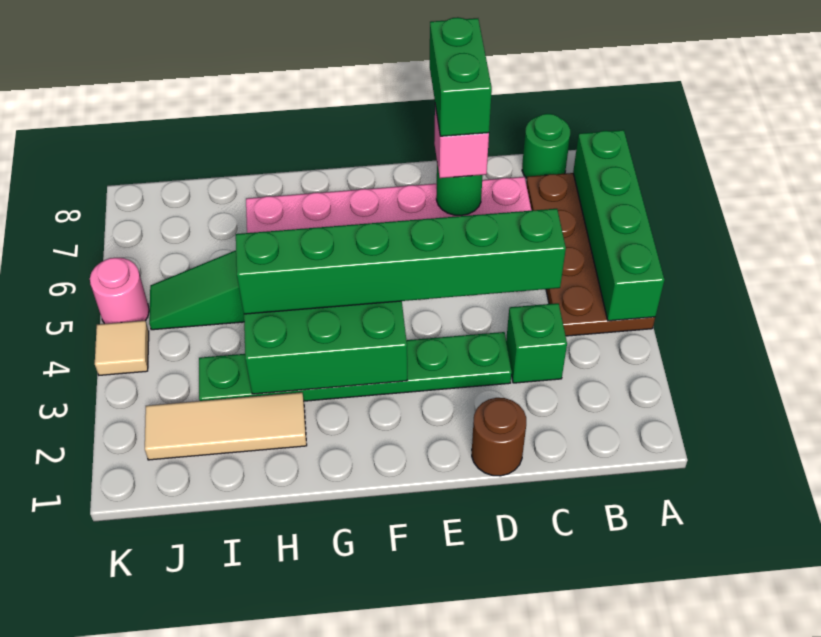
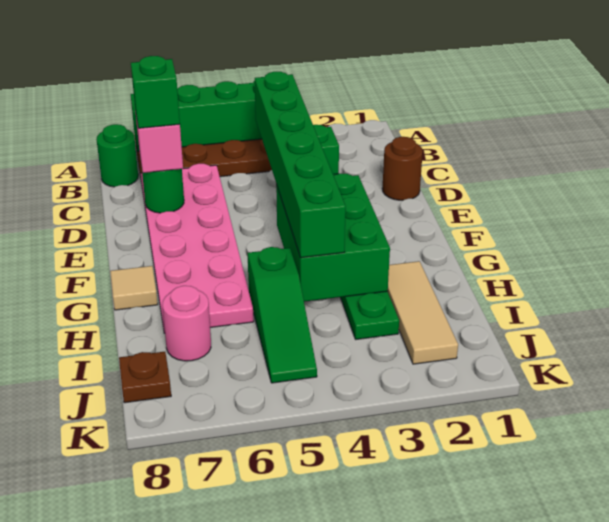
green 1x2 brick [430,17,492,136] -> green 1x1 brick [131,56,180,128]
none -> brown 1x1 plate [119,352,171,403]
tan 1x1 tile [95,321,149,375] -> tan 1x1 tile moved to [110,266,158,310]
pink 1x1 round brick [90,258,149,324] -> pink 1x1 round brick moved to [162,286,211,361]

